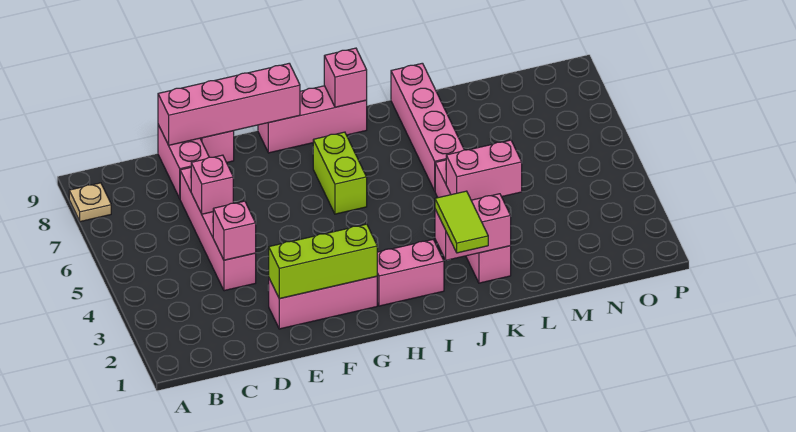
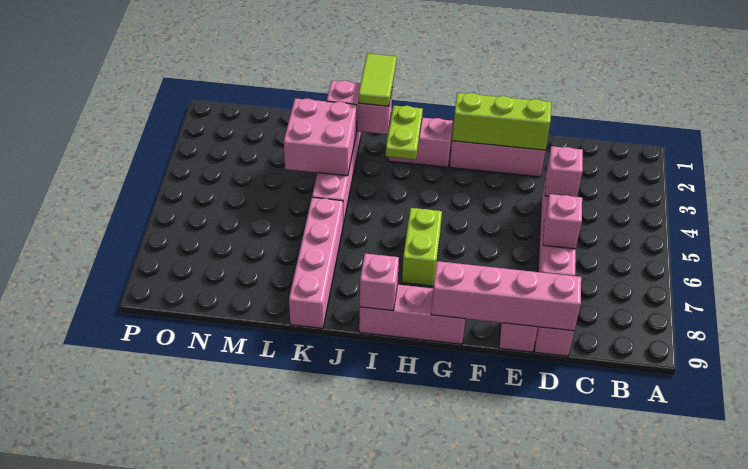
tan 1x1 plate [69,183,111,222] -> none
none -> lime 1x2 plate [386,105,423,160]
pink 1x2 brick [446,140,522,200] -> pink 2x2 brick [284,98,357,176]

